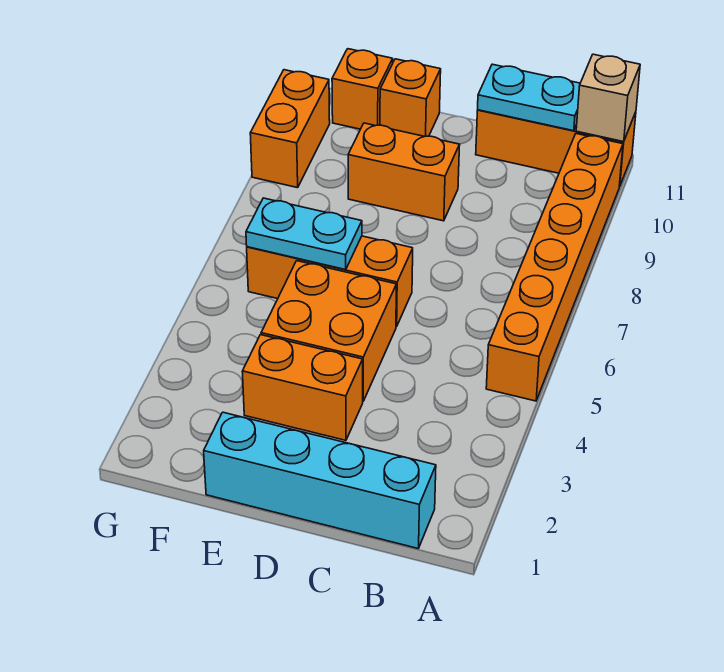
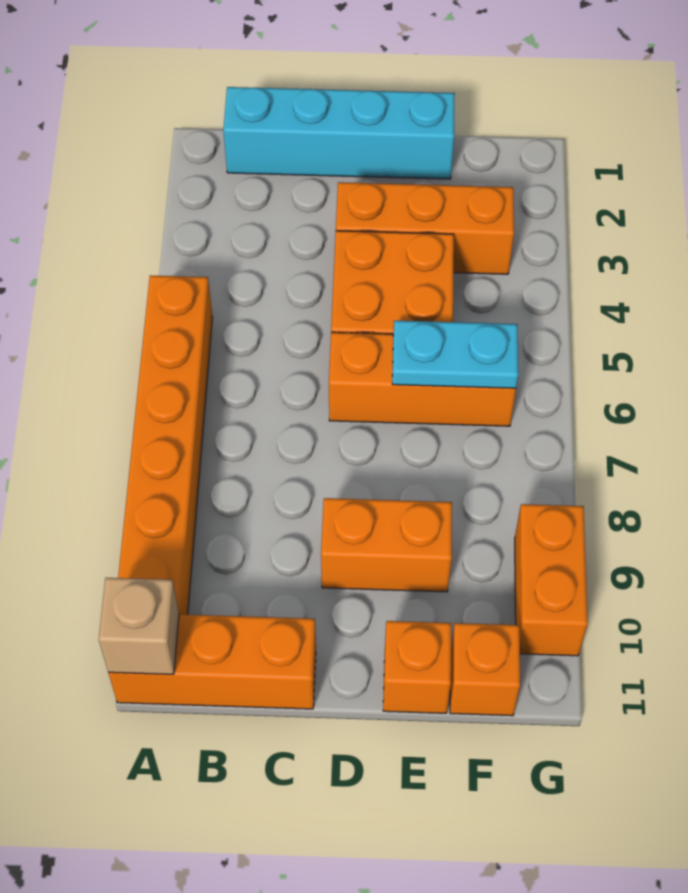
cyan 1x2 plate [478,64,580,131] -> none
orange 1x2 brick [242,335,363,440] -> orange 1x3 brick [336,182,514,274]

